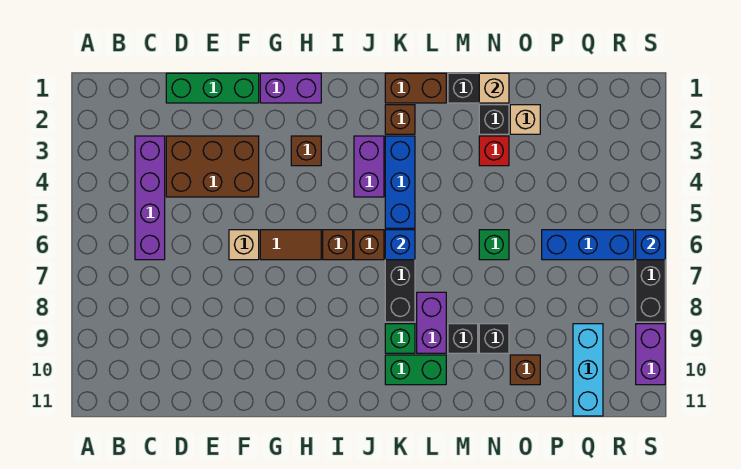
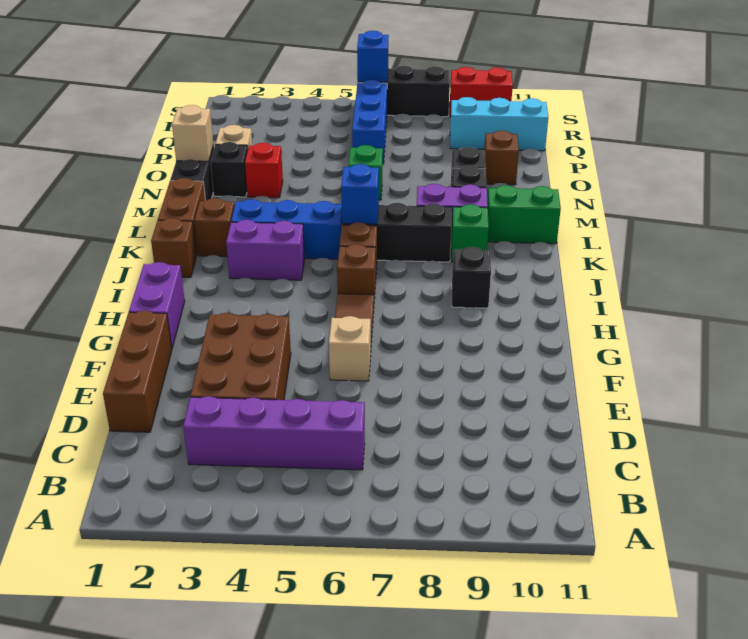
green 1x3 brick [166,73,259,103] -> brown 1x3 brick [103,311,172,432]
brown 1x1 brick [291,136,321,166] -> brown 1x1 brick moved to [151,218,196,277]
none -> black 1x1 brick [452,247,491,308]
green 1x2 brick [385,355,446,385] -> green 1x2 brick turned to [487,185,561,244]
purple 1x2 brick [636,324,665,385] -> red 1x2 brick [450,67,513,117]

